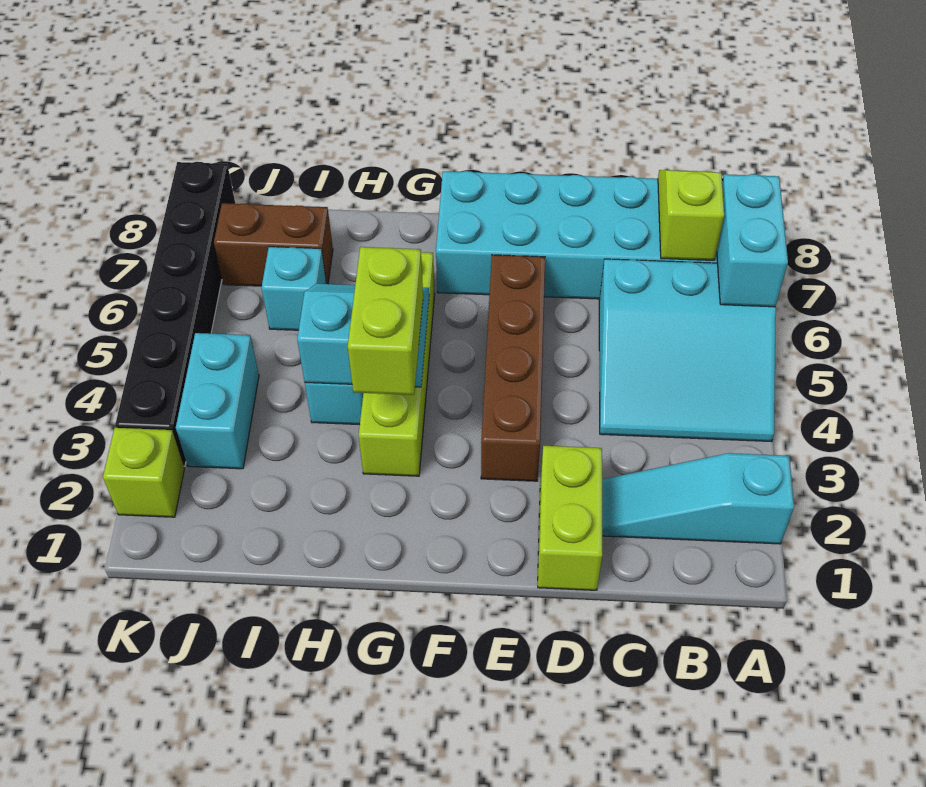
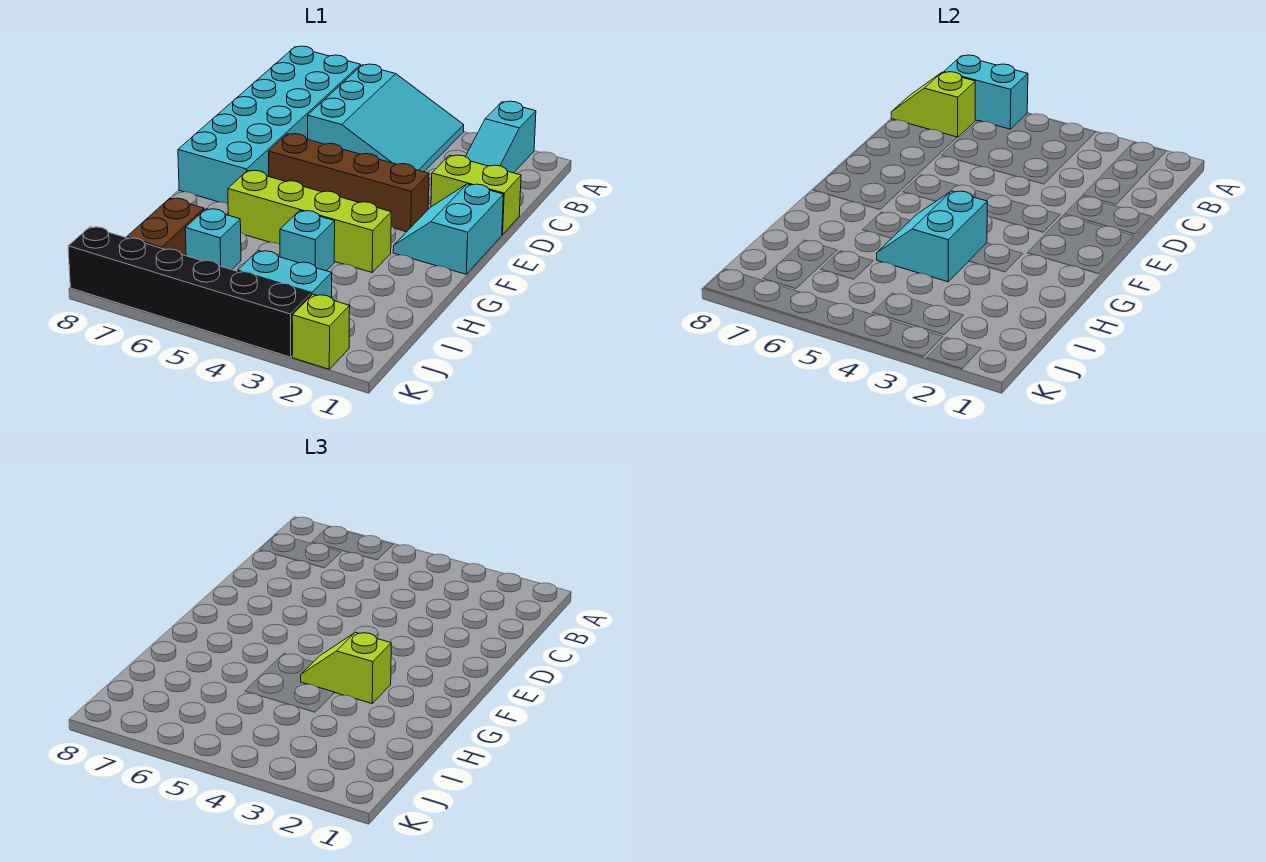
none -> cyan 2x2 slope [393,184,503,274]
lime 1x2 brick [348,247,423,395] -> lime 1x2 slope [301,632,391,703]

